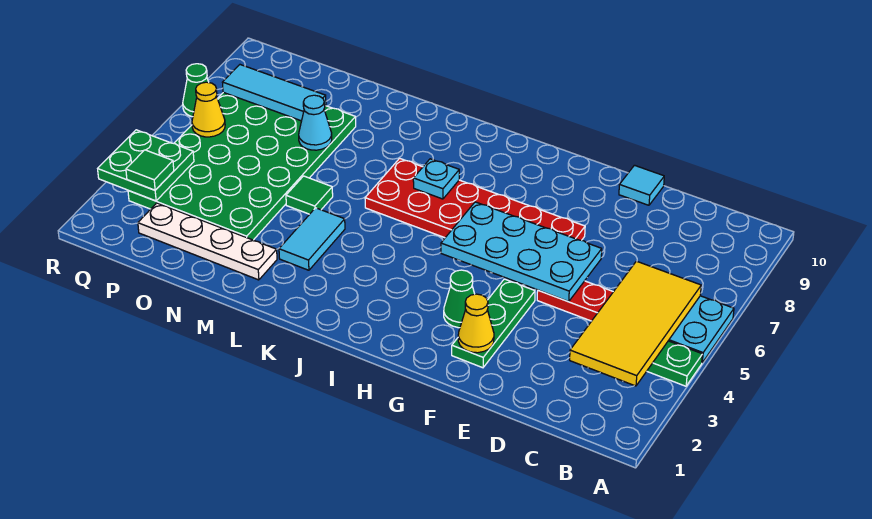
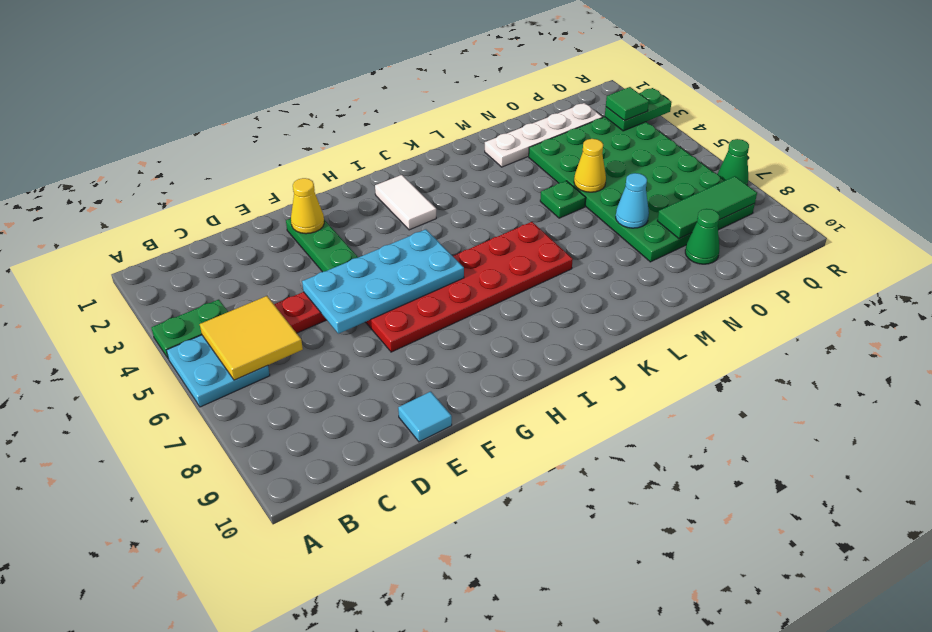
yellow 2x4 tile [570,261,701,386] -> yellow 2x2 tile [200,296,303,380]
green 1x1 cone [444,270,474,328] -> green 1x1 cone moved to [685,209,719,264]
none -> white 1x2 tile [375,175,436,230]
cyan 1x1 plate [413,159,459,199] -> none
cyan 1x2 tile [279,208,345,270] -> none
green 1x1 tile [286,176,333,214] -> green 1x1 plate [540,181,586,218]
cyan 1x3 tile [222,65,326,121] -> green 1x3 tile [657,176,757,239]
green 2x2 plate [98,130,194,201] -> green 1x2 plate [605,88,672,131]
yellow 1x1 cone [192,82,225,137] -> yellow 1x1 cone moved to [574,139,606,192]

